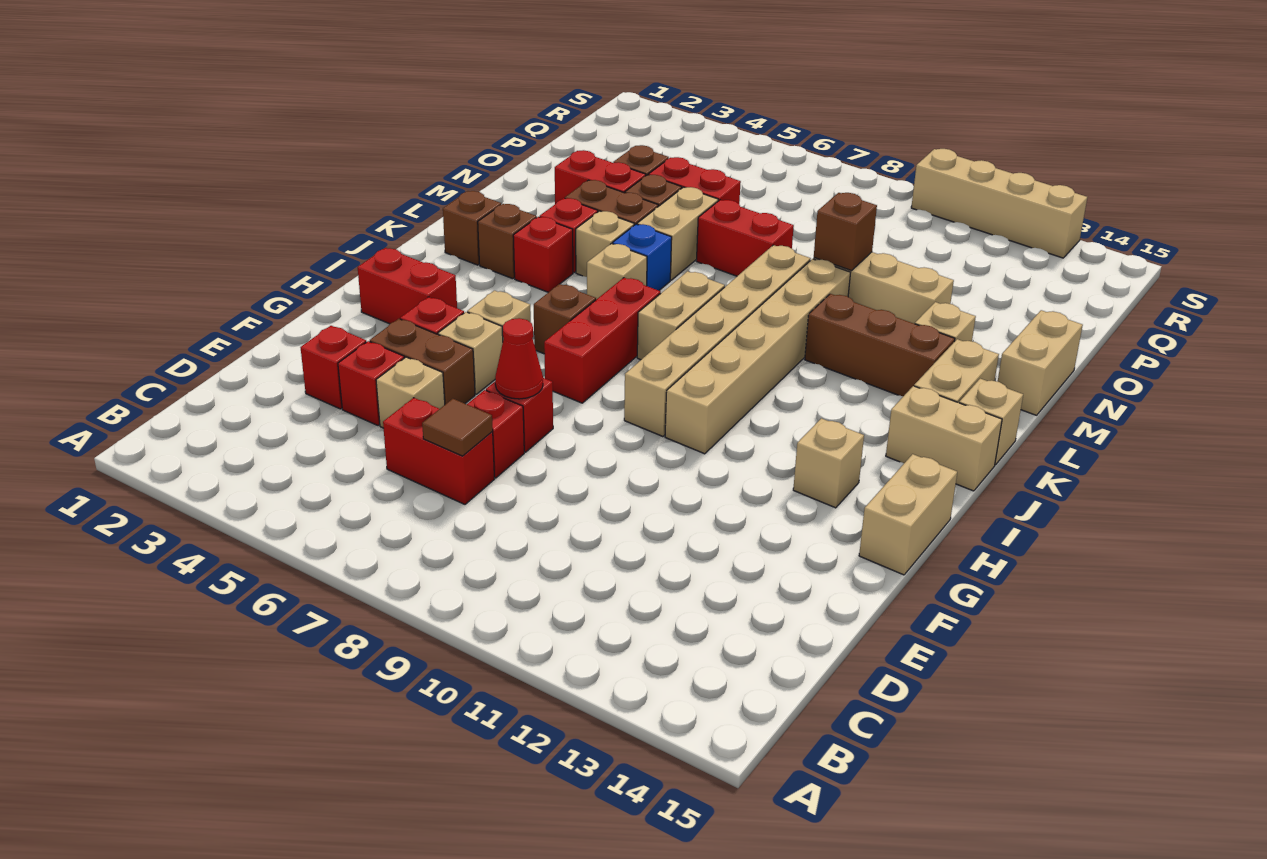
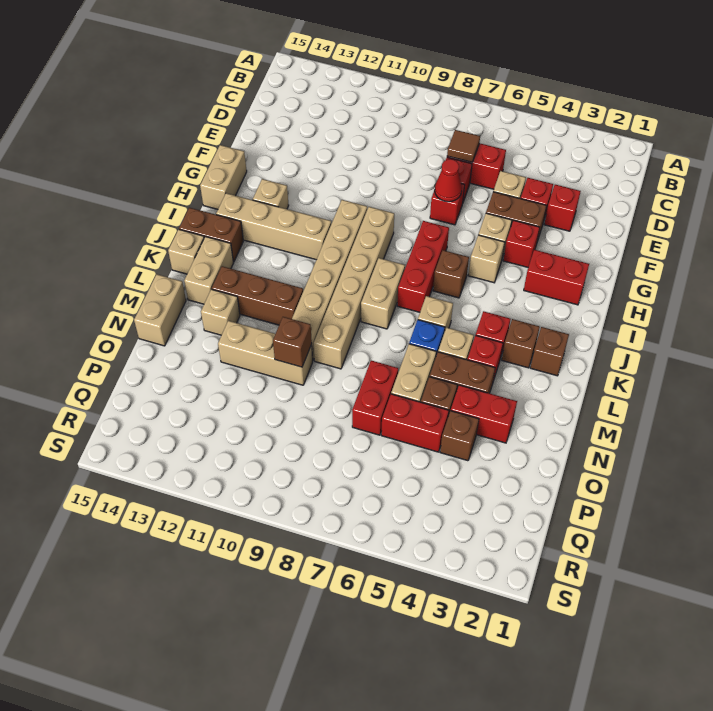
tan 1x2 brick [886,386,1002,491] -> brown 1x2 brick [179,208,243,262]
red 1x2 brick [696,200,794,276] -> red 1x2 brick turned to [352,361,398,435]
tan 1x4 brick [911,149,1087,258] -> tan 1x4 brick moved to [216,193,331,260]

